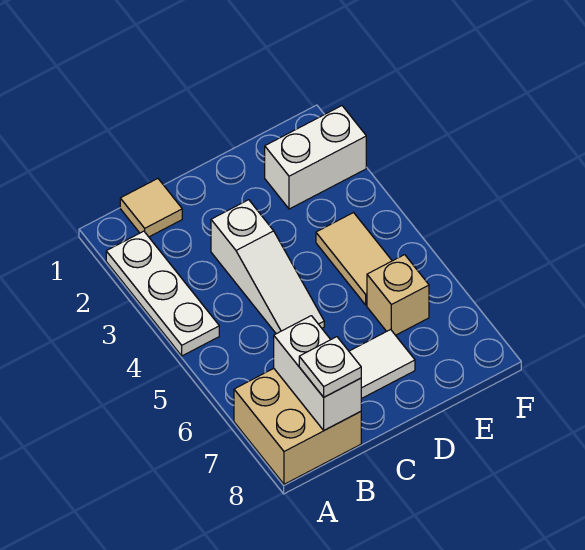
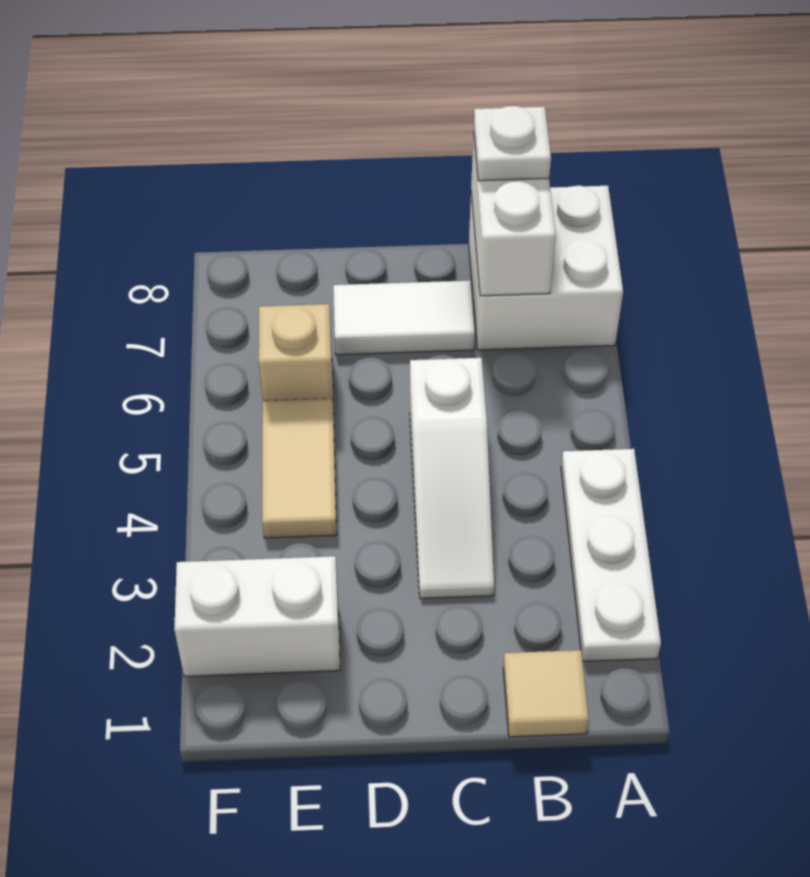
tan 2x2 brick [234,368,361,484] -> white 2x2 brick [469,186,623,350]
white 1x3 slope [211,200,324,334] -> white 1x3 slope turned to [410,358,494,598]

